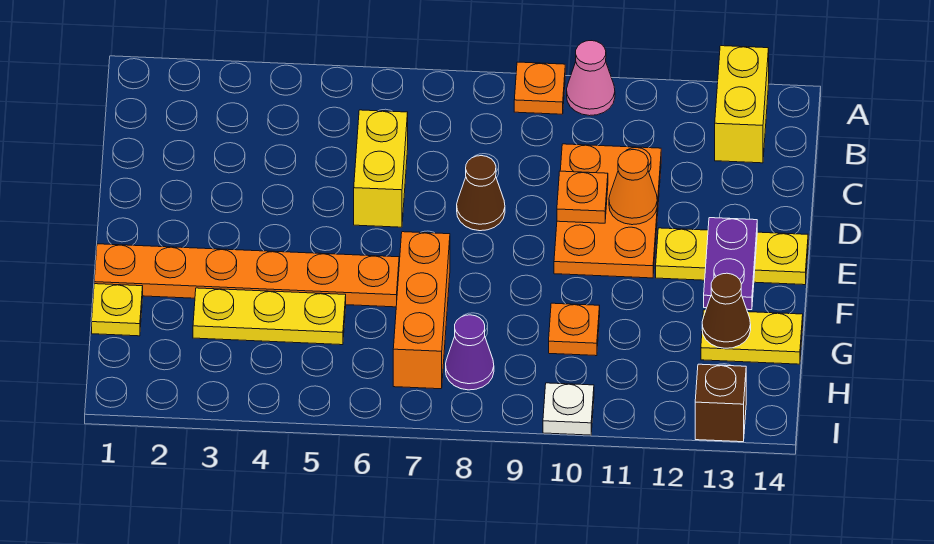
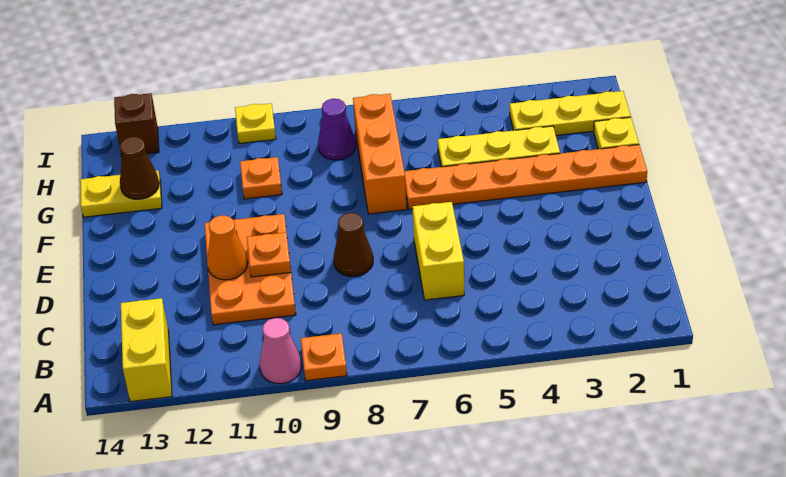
yellow 1x3 plate [656,228,808,285] -> yellow 1x3 plate moved to [510,91,631,135]
purple 1x2 plate [704,218,757,310] -> none
white 1x1 plate [543,383,594,435] -> yellow 1x1 plate [235,103,276,143]

